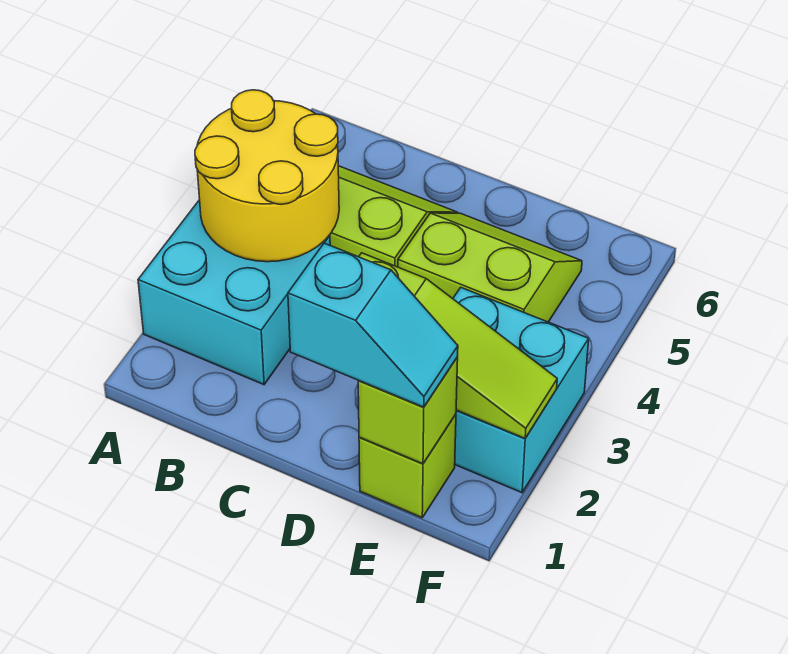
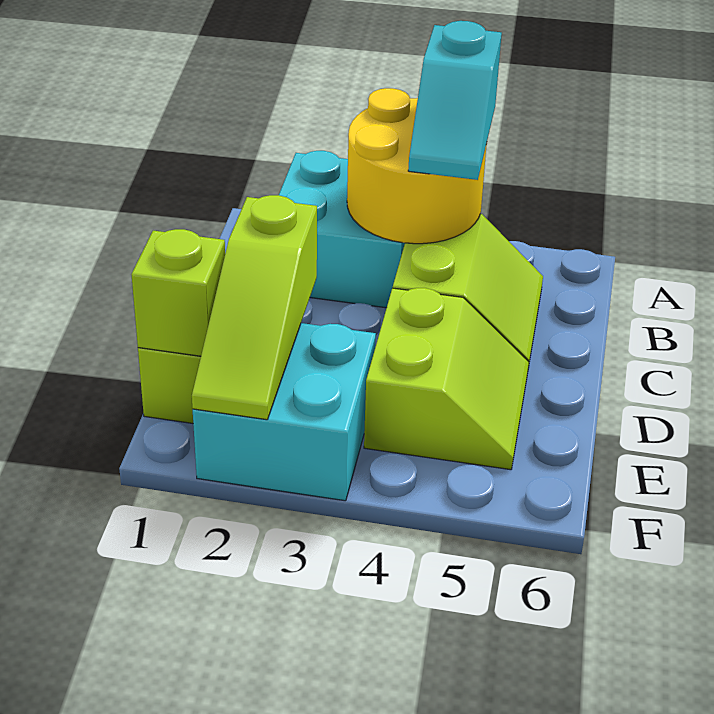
cyan 1x2 slope [288,243,458,407] -> cyan 1x2 slope moved to [408,21,502,180]

